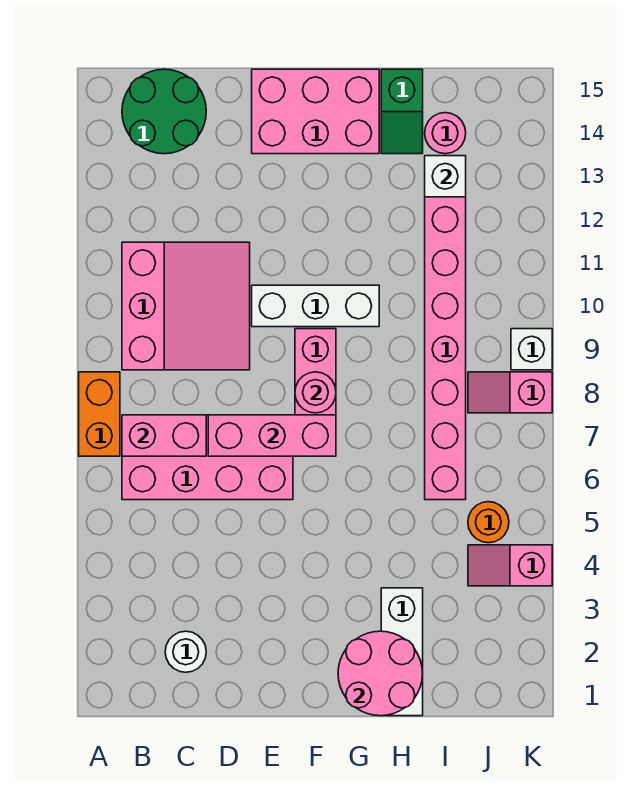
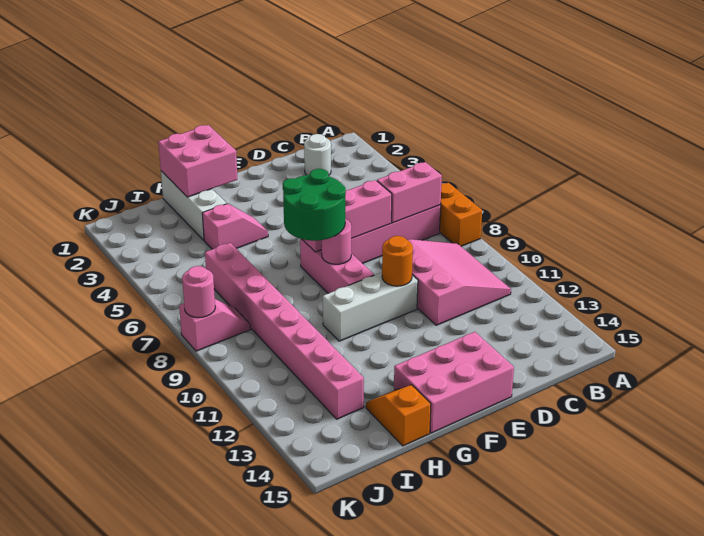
pink 3x3 slope [122,242,250,370] -> pink 3x3 slope turned to [408,239,511,325]
green 2x2 round brick [122,69,206,154] -> green 2x2 round brick moved to [283,169,346,241]
pink 2x2 round brick [338,631,423,716] -> pink 2x2 brick [158,125,238,197]
green 1x2 slope [381,69,423,154] -> orange 1x2 slope [366,385,431,446]
white 1x1 brick [425,156,466,197] -> none
pink 1x1 round brick [425,113,466,154] -> pink 1x1 round brick moved to [182,266,215,318]
pink 1x2 slope [468,545,552,586] -> pink 1x2 slope moved to [202,204,268,249]
orange 1x1 round brick [468,502,509,543] -> orange 1x1 round brick moved to [382,236,413,286]
white 1x1 brick [511,329,552,370] -> none

